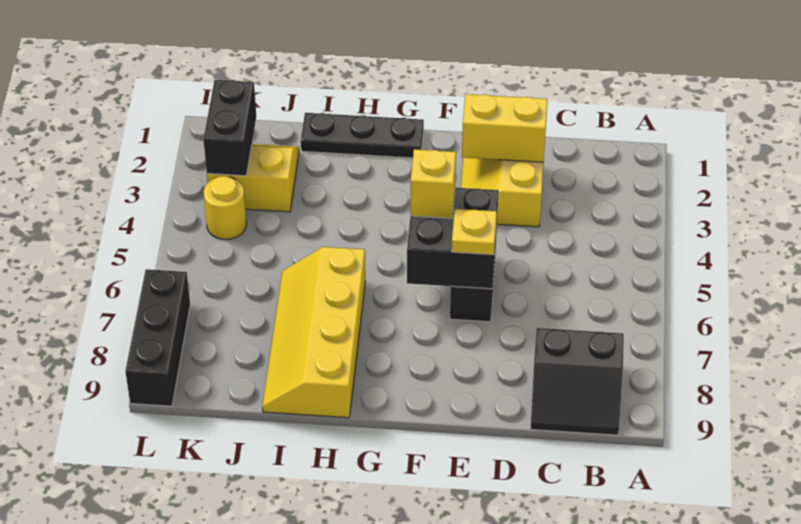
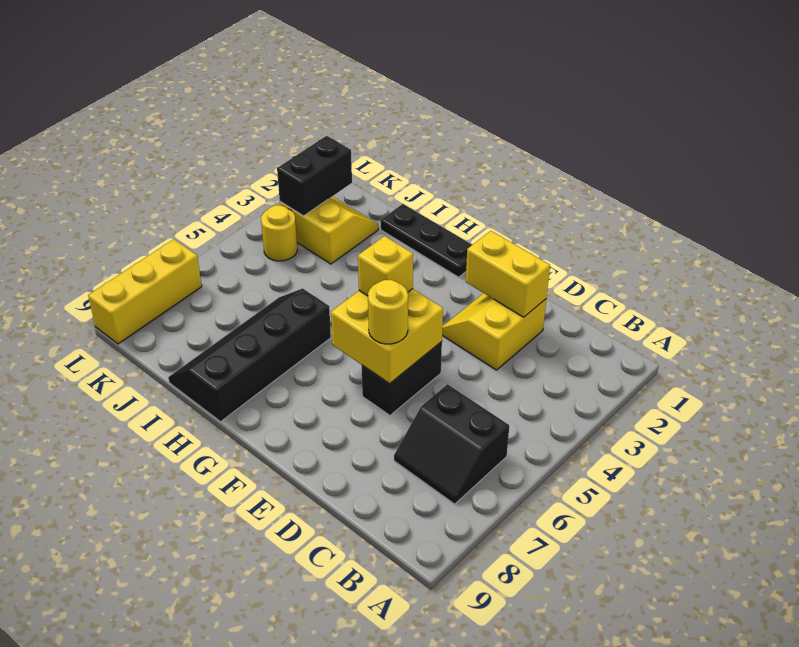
black 2x2 slope [531,328,624,435] -> black 2x2 slope moved to [394,384,509,504]
black 2x2 brick [407,188,499,289] -> yellow 2x2 brick [331,289,443,384]
yellow 1x1 plate [452,209,497,255] -> yellow 1x1 round brick [368,280,408,344]
yellow 2x4 slope [262,247,365,418] -> black 2x4 slope [168,288,331,422]
black 1x3 brick [125,269,190,406] -> yellow 1x3 brick [88,239,202,344]

